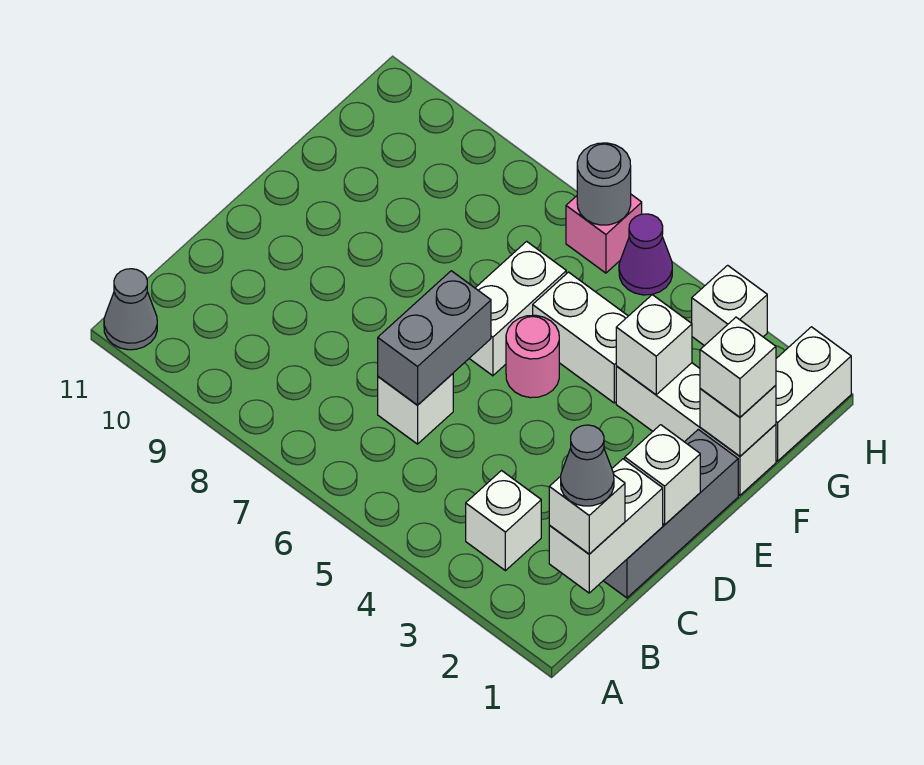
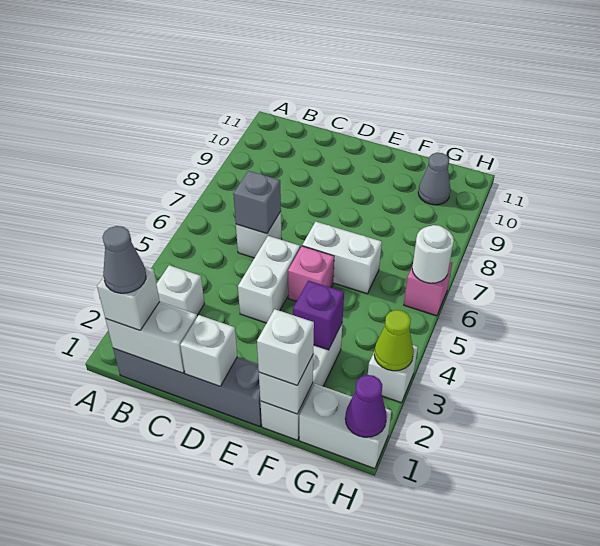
grey 1x1 cone [104,269,157,350] -> grey 1x1 cone moved to [418,153,450,205]
grey 1x3 brick [603,429,738,598] -> grey 1x4 brick [113,348,262,426]
grey 1x2 brick [378,271,491,405] -> grey 1x1 brick [233,171,281,234]
pink 1x1 round brick [506,315,559,398] -> pink 1x1 brick [288,246,334,301]
white 1x1 brick [616,295,692,395] -> purple 1x1 brick [293,281,344,350]
white 1x2 brick [533,272,628,403] -> white 1x2 brick moved to [238,236,300,323]
none -> lime 1x1 cone [374,310,414,371]
purple 1x1 cone [619,214,672,295] -> purple 1x1 cone moved to [345,375,387,437]
grey 1x1 round brick [577,143,631,225] -> white 1x1 round brick [412,225,454,283]

